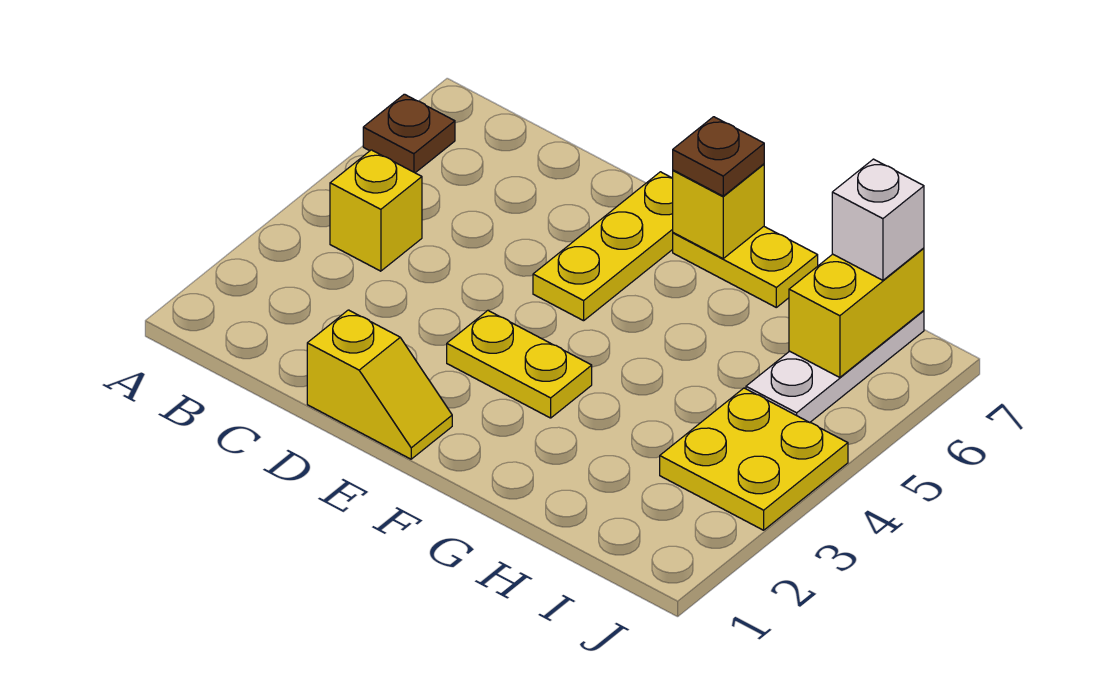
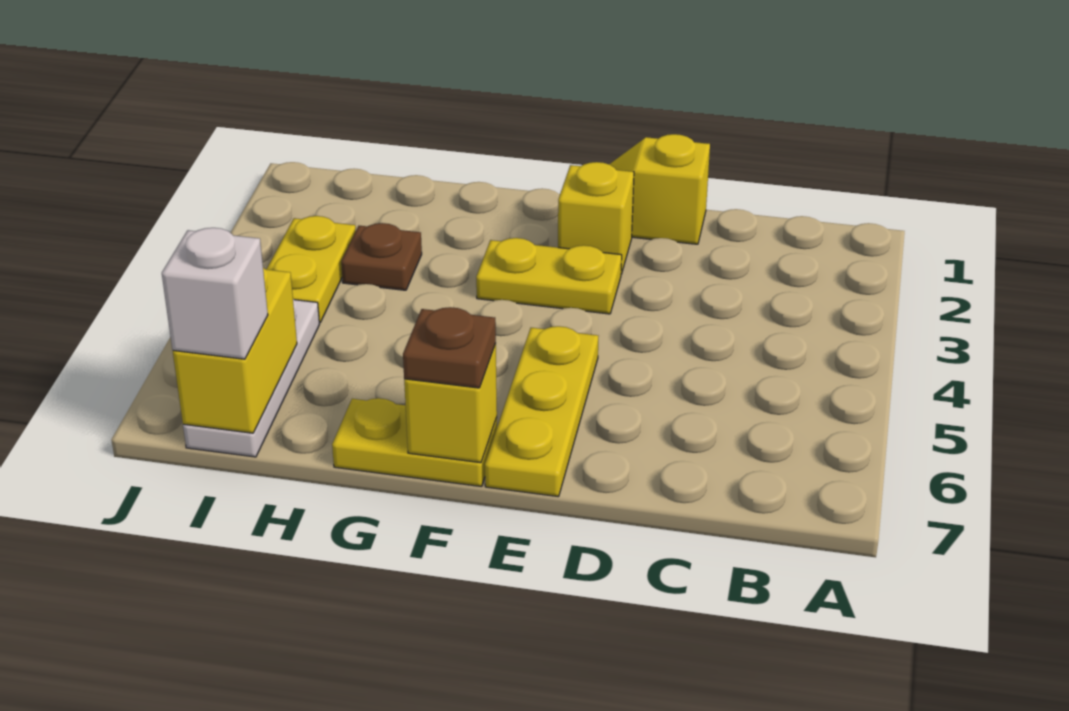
brown 1x1 plate [363,94,455,173] -> brown 1x1 plate moved to [341,223,422,290]
yellow 1x1 brick [330,150,422,271] -> yellow 1x1 brick moved to [558,162,634,274]
yellow 2x2 plate [660,388,848,530] -> yellow 1x2 plate [266,216,356,323]

